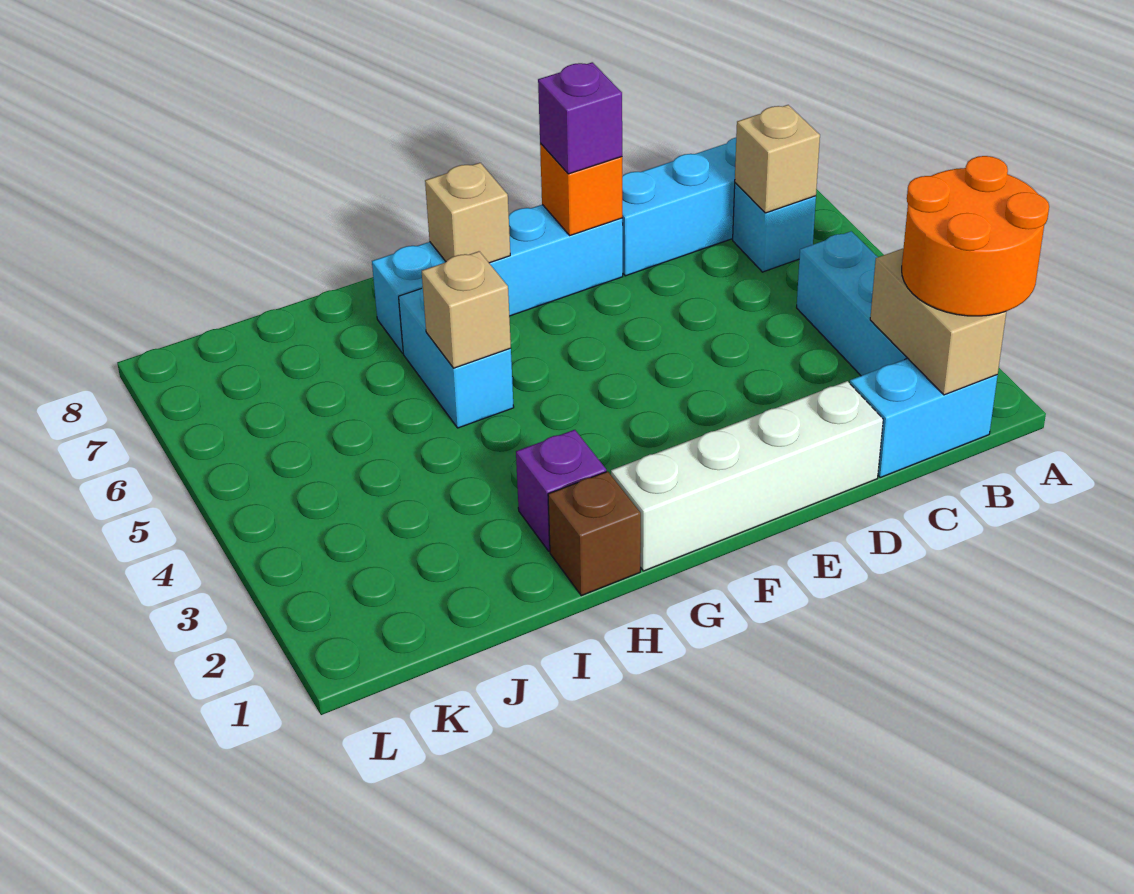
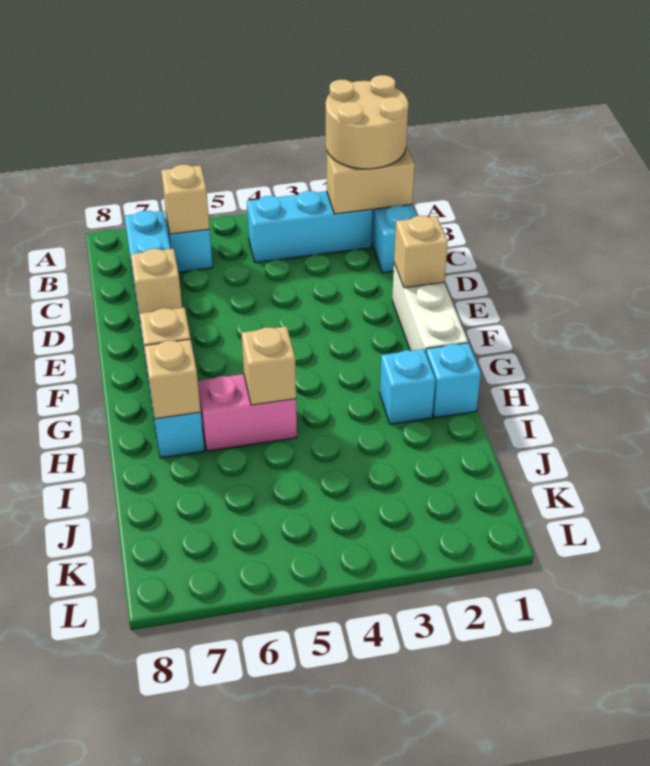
orange 2x2 round brick [902,156,1049,316] -> tan 2x2 round brick [326,75,408,169]
white 1x4 brick [611,381,883,571] -> white 1x3 brick [392,263,468,352]
none -> tan 1x1 brick [394,216,448,288]
orange 1x1 brick [540,143,622,235] -> tan 1x1 brick [131,249,182,322]
purple 1x1 brick [538,62,622,174] -> none
brown 1x1 brick [548,471,641,596] -> cyan 1x1 brick [426,343,481,418]
purple 1x1 brick [516,430,606,551] -> cyan 1x1 brick [380,349,435,424]
cyan 1x2 brick [399,287,514,428] -> pink 1x2 brick [198,374,297,451]
none -> tan 1x1 brick [144,339,201,419]

